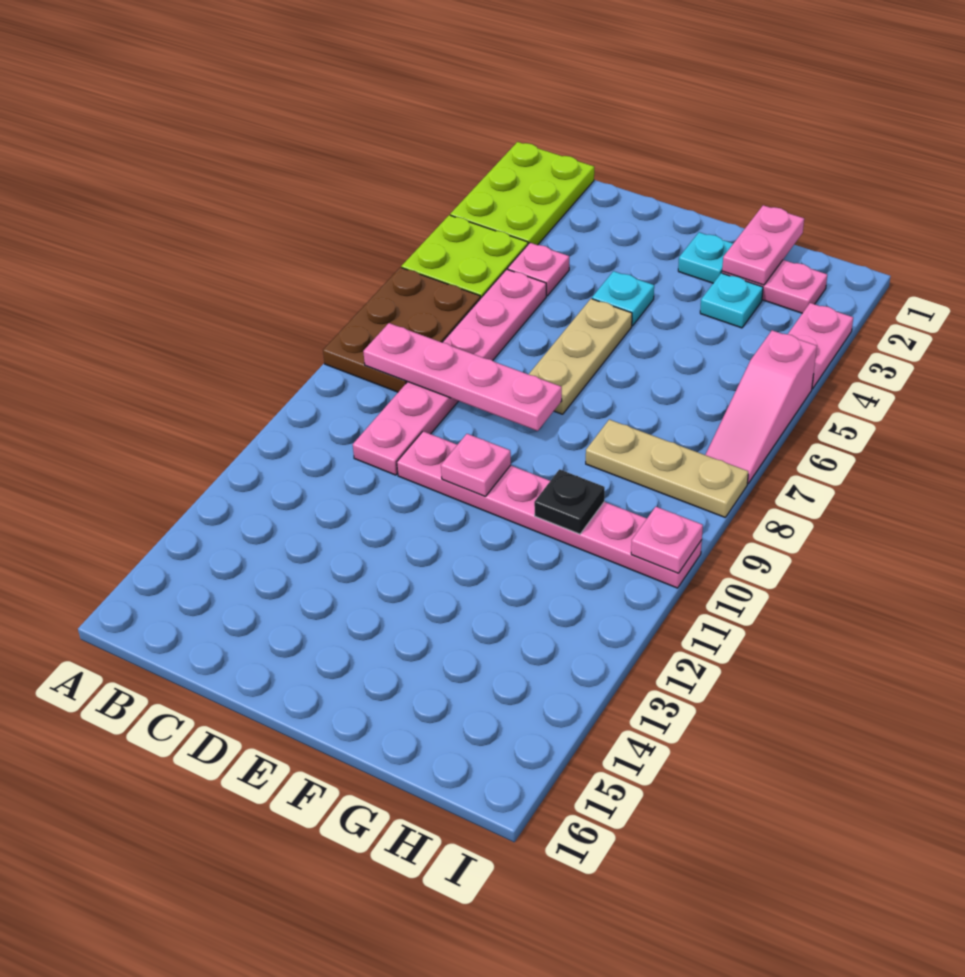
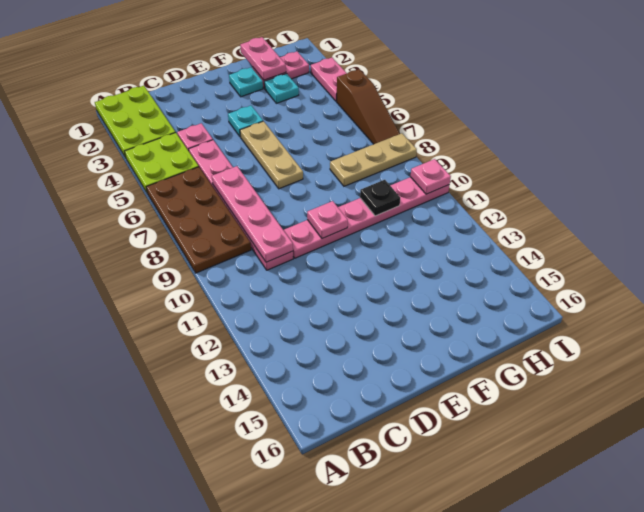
brown 2x3 plate [323,267,481,392] -> brown 2x4 plate [146,167,251,273]
pink 1x4 plate [363,323,562,431] -> pink 1x4 plate turned to [212,166,293,262]
pink 1x3 slope [705,330,817,484] -> brown 1x3 slope [337,69,400,144]

